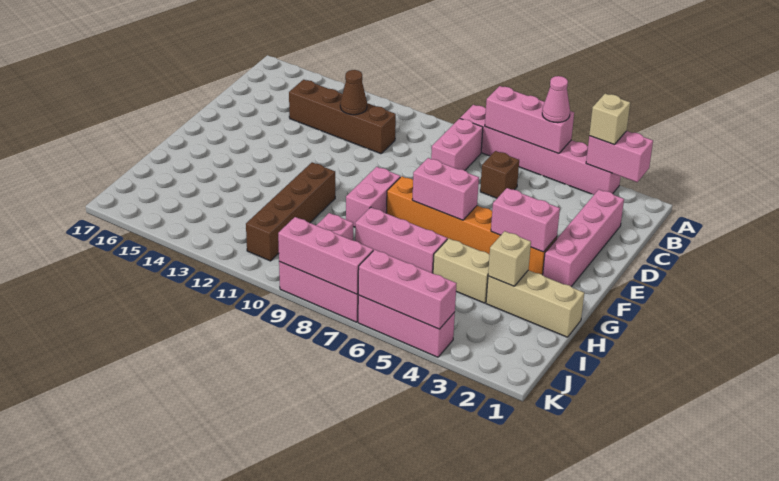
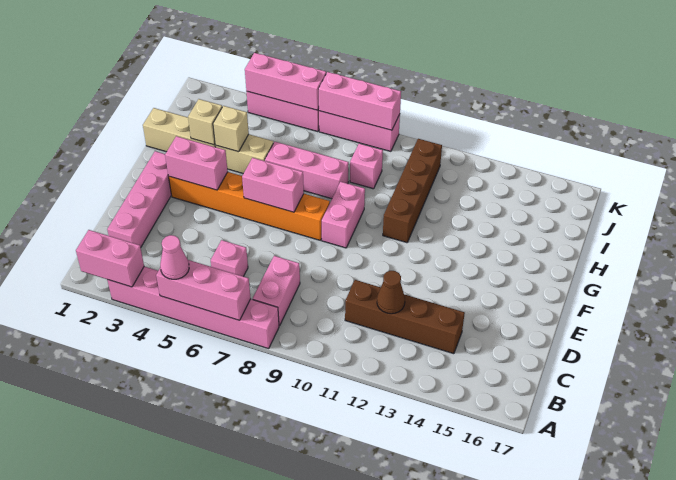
tan 1x1 brick [589,94,630,145] -> tan 1x1 brick moved to [213,106,249,152]
brown 1x1 brick [480,151,519,198] -> pink 1x1 brick [211,240,248,276]

